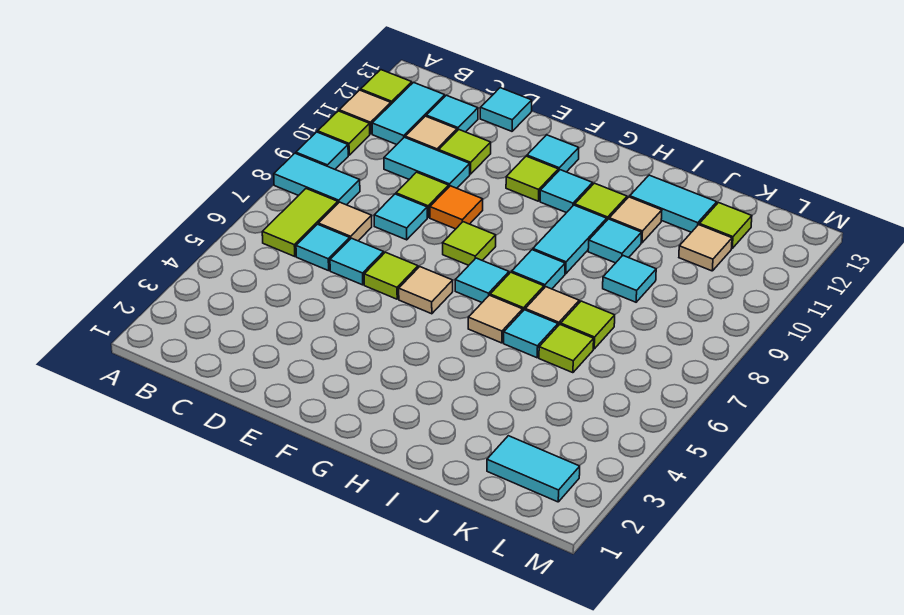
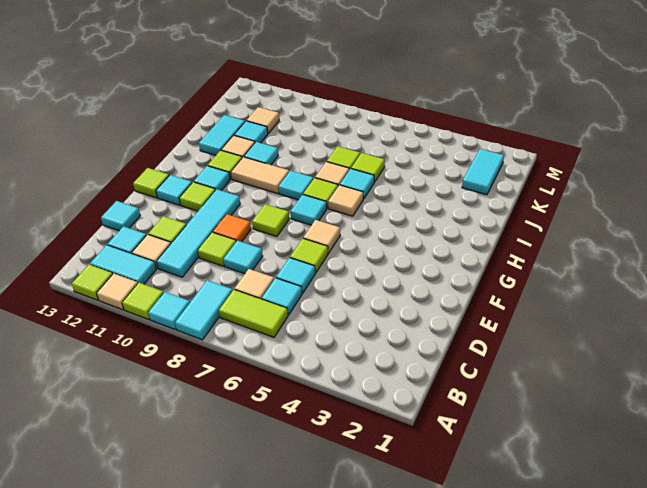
cyan 1x2 tile [384,137,470,188] -> cyan 1x4 tile [157,189,240,277]
cyan 1x2 tile [533,205,607,274] -> tan 1x2 tile [231,157,289,194]
cyan 1x1 tile [603,256,656,302] -> cyan 1x1 tile moved to [234,121,268,143]
lime 1x1 tile [699,203,752,248] -> lime 1x1 tile moved to [133,168,169,198]

